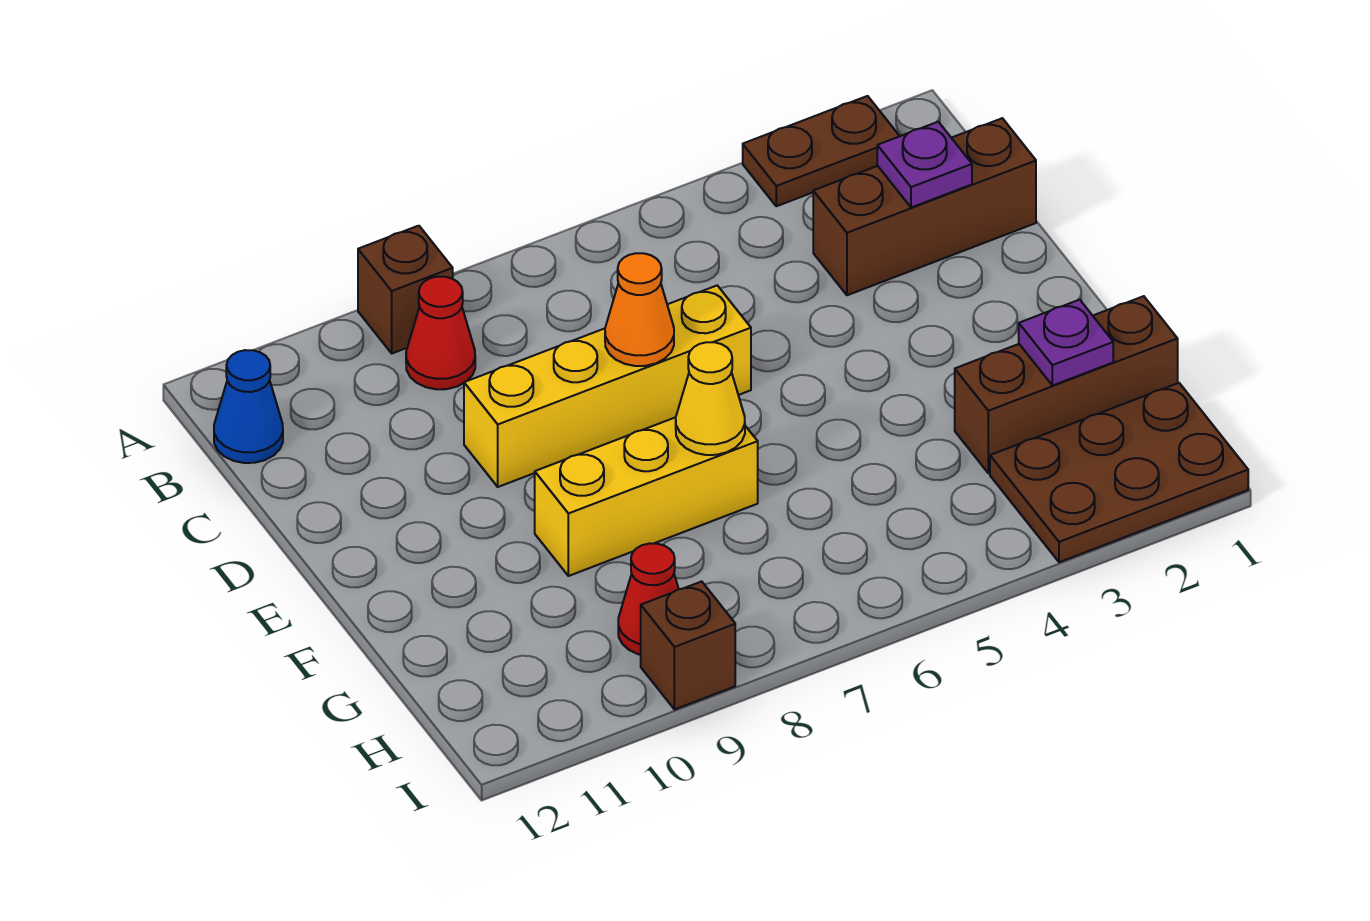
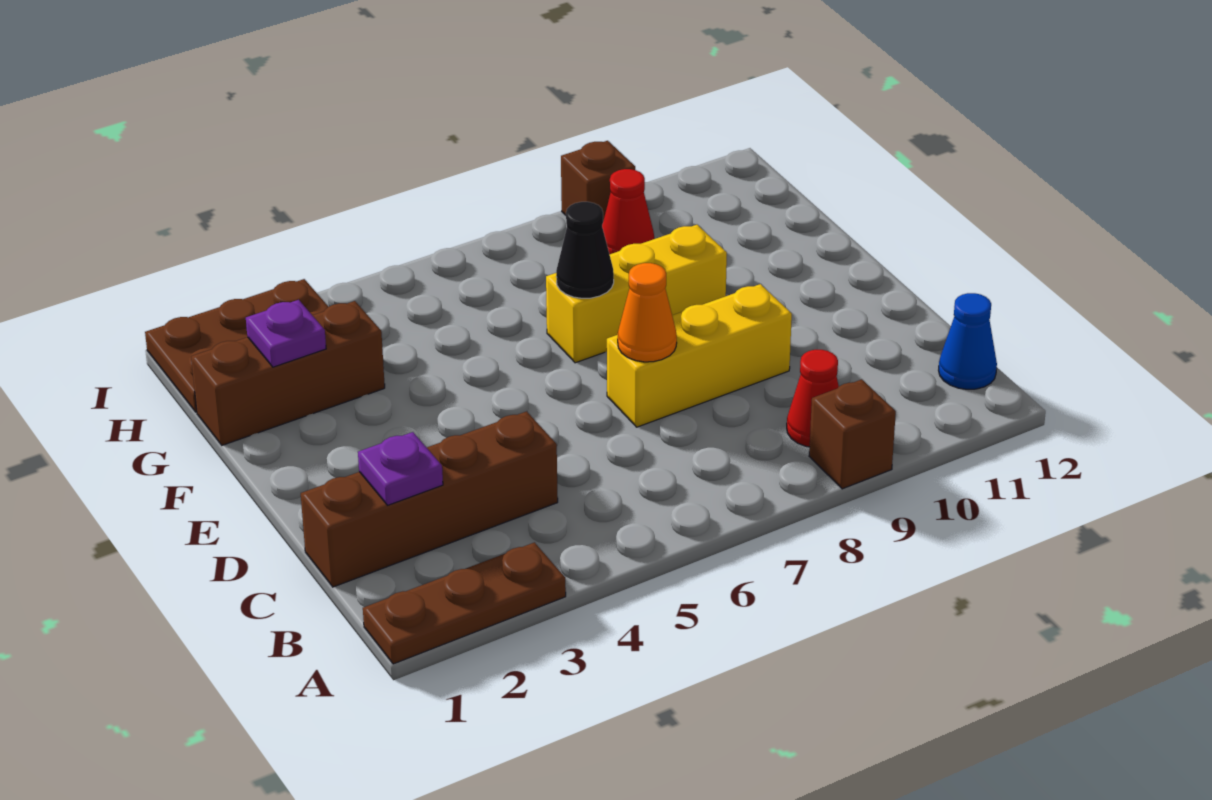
brown 1x2 plate [743,96,899,206] -> brown 1x3 plate [363,542,566,664]
brown 1x3 brick [813,118,1036,295] -> brown 1x4 brick [301,411,558,587]
yellow 1x4 brick [464,286,751,487] -> yellow 1x3 brick [607,284,792,427]
yellow 1x1 cone [676,342,745,455] -> black 1x1 cone [556,202,614,298]

